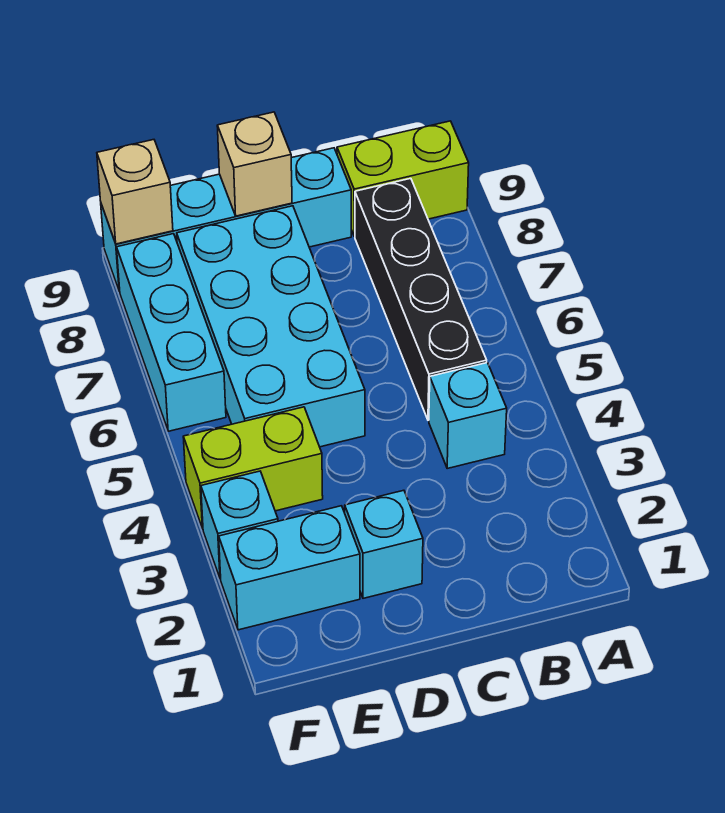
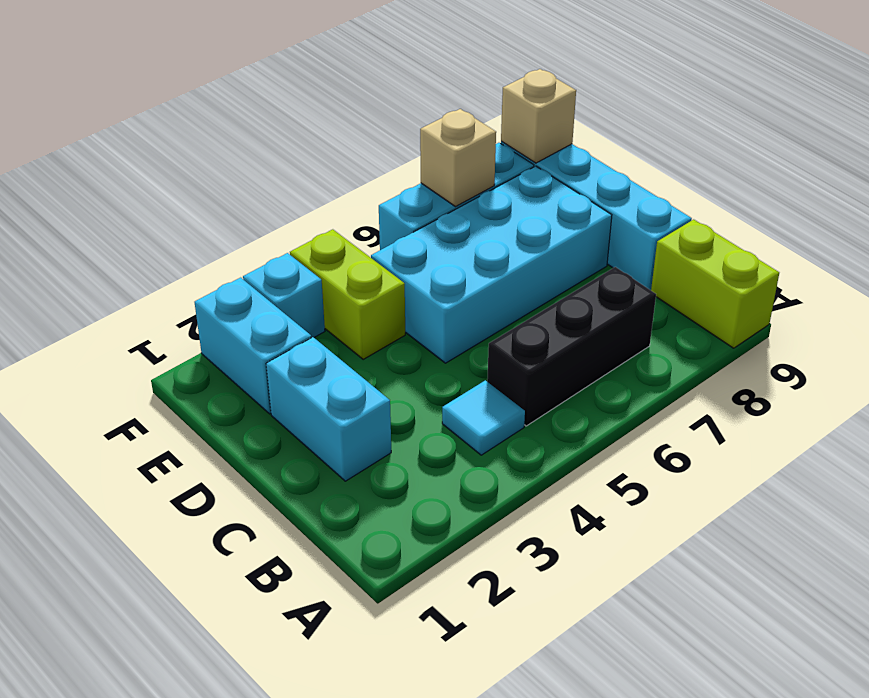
cyan 1x1 brick [429,363,507,468] -> cyan 1x1 tile [442,380,525,455]
black 1x4 brick [355,178,487,420] -> black 1x3 brick [487,267,656,426]
cyan 1x1 brick [345,490,423,598] -> cyan 1x2 brick [266,337,391,481]
tan 1x1 brick [217,112,292,216] -> tan 1x1 brick moved to [420,109,496,207]

